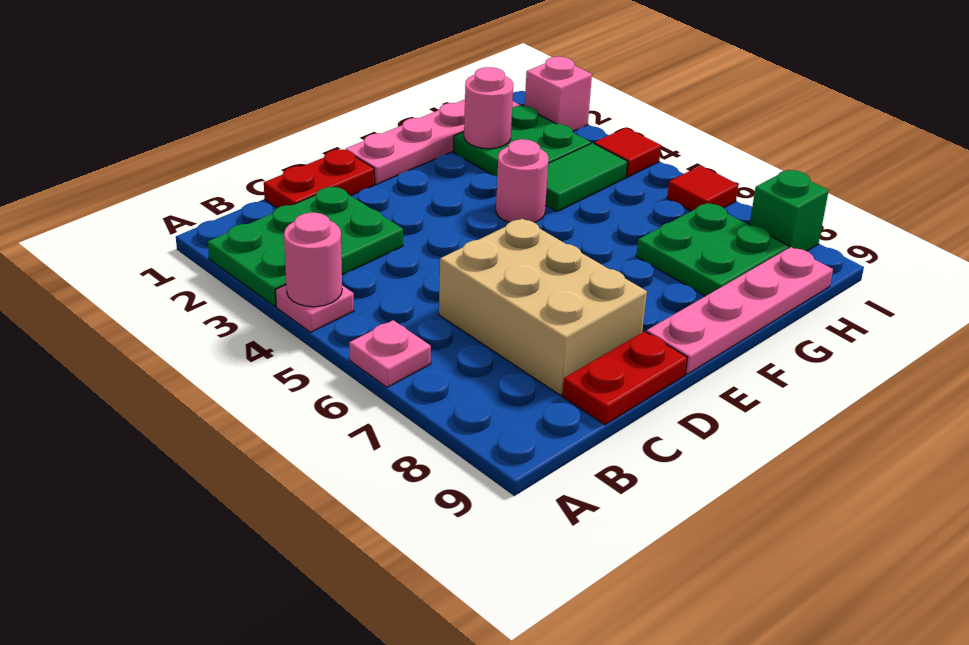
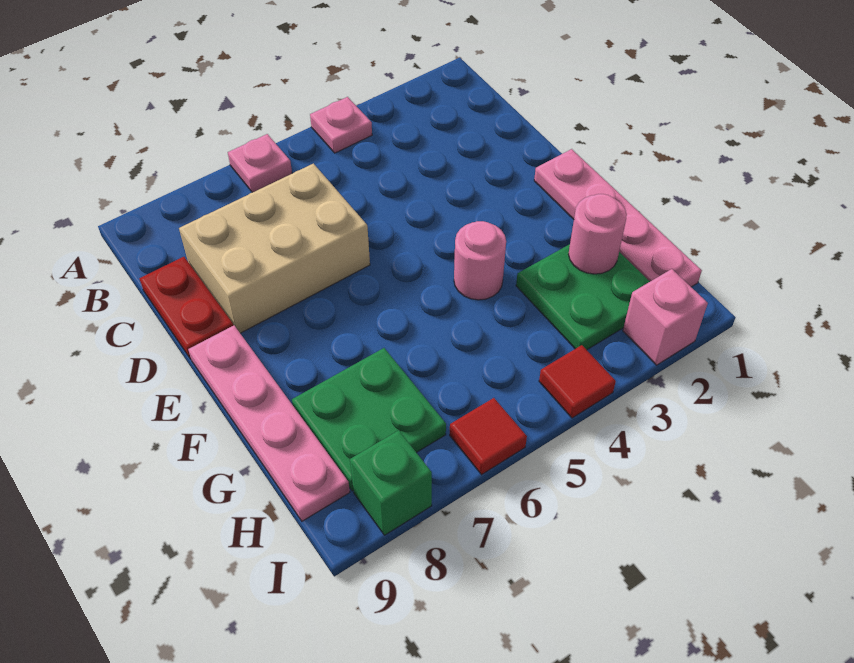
green 2x3 plate [208,187,403,306] -> none
pink 1x1 round brick [284,213,342,307] -> none
red 1x2 plate [264,150,375,208] -> none
green 1x2 tile [546,143,628,211] -> none

